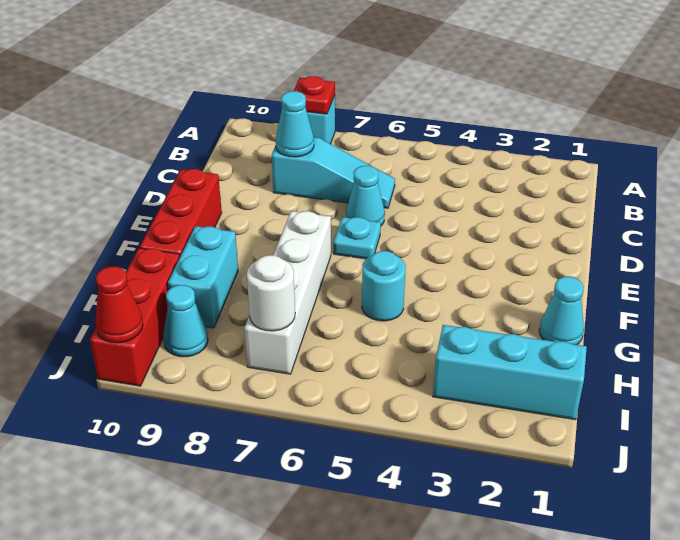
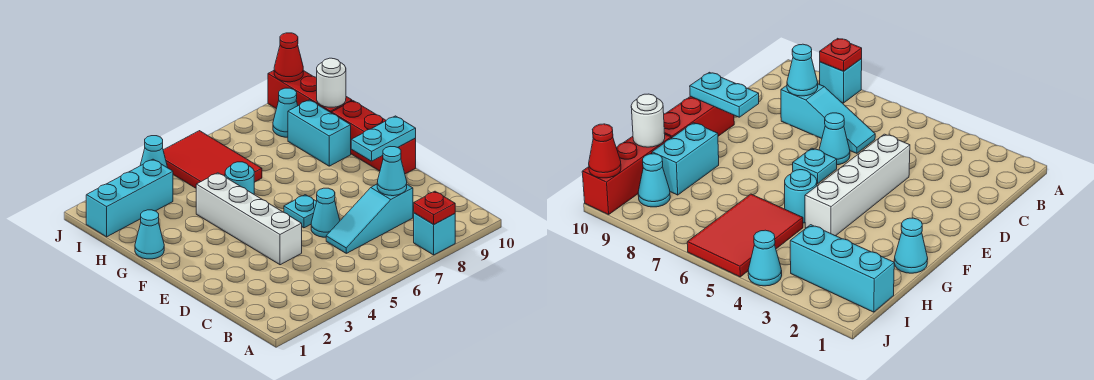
none -> cyan 1x2 plate [351,116,416,161]
white 1x4 brick [245,211,331,374] -> white 1x4 brick moved to [196,173,302,265]
none -> red 2x3 tile [163,131,262,188]
white 1x1 round brick [247,255,295,331] -> white 1x1 round brick moved to [317,58,346,107]
none -> cyan 1x1 cone [140,136,168,168]

